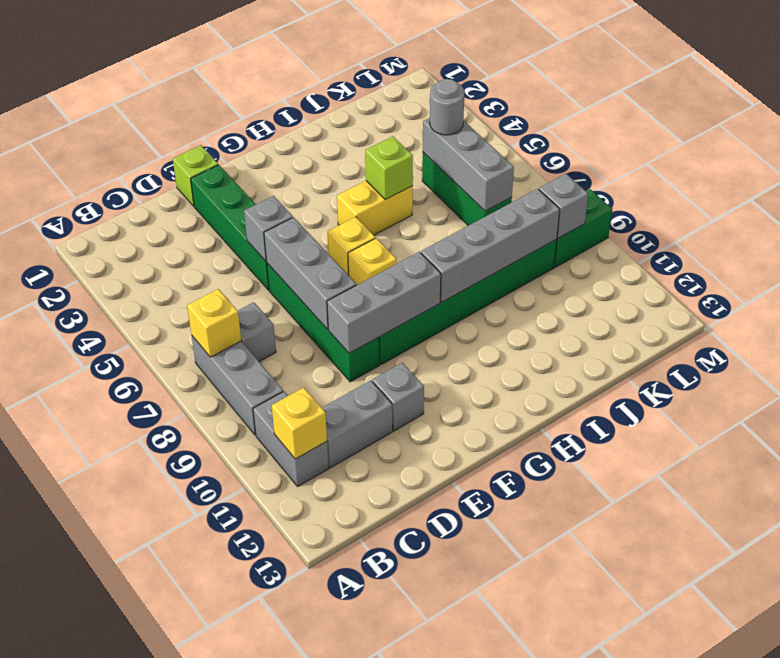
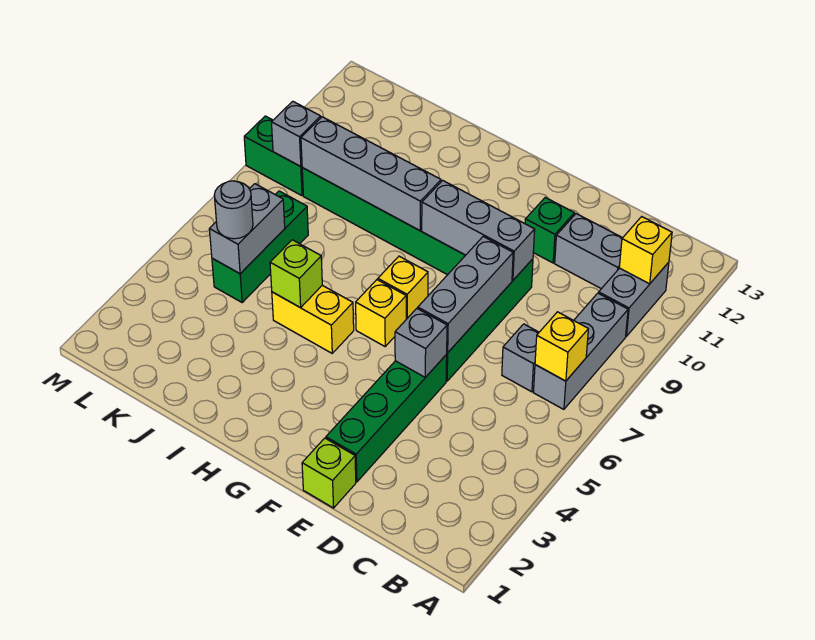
grey 1x1 brick [372,363,424,431] -> green 1x1 brick [525,198,575,263]
grey 1x3 brick [423,118,514,211] -> grey 1x2 brick [210,184,285,274]

